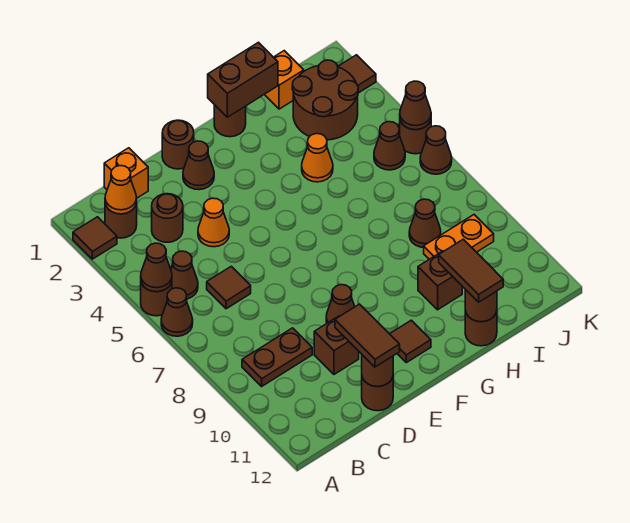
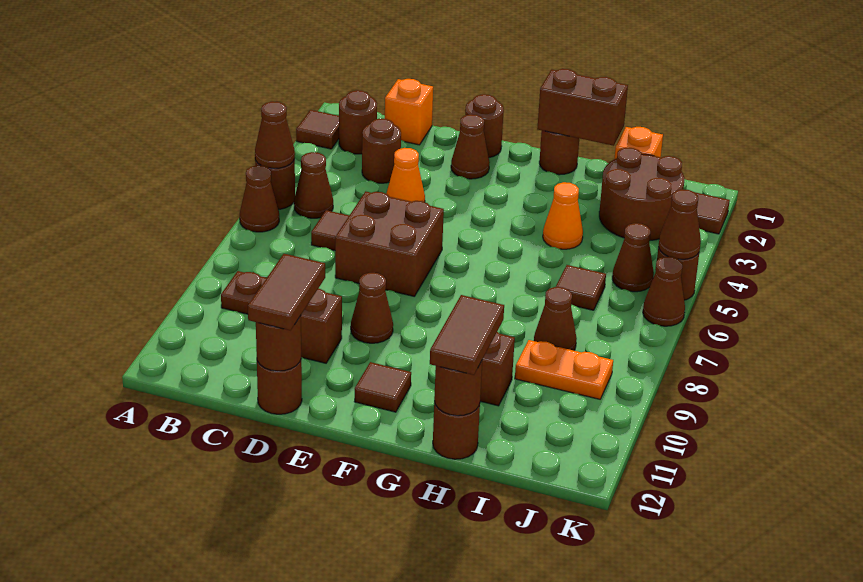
orange 1x1 cone [105,166,137,214] -> none
none -> brown 2x2 brick [335,191,444,296]
none -> brown 1x1 tile [556,265,606,310]

